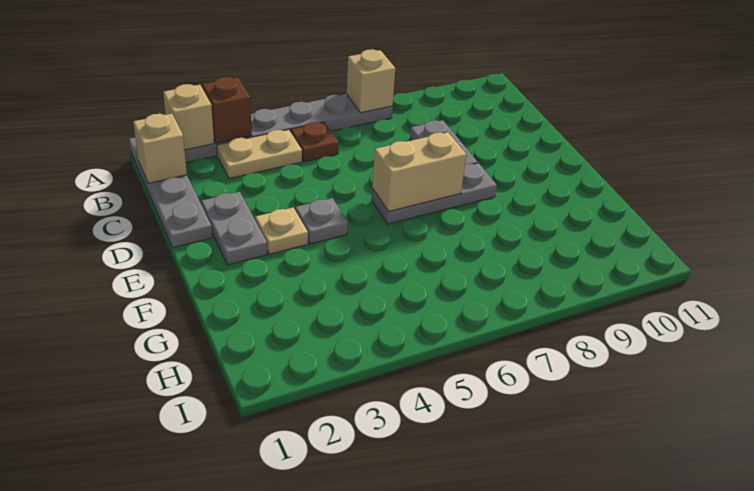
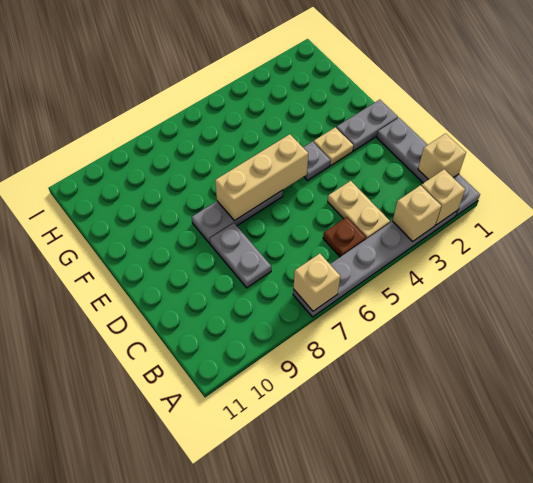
brown 1x1 brick [202,77,252,143] -> tan 1x1 brick [393,185,441,242]
tan 1x2 plate [217,130,302,179] -> tan 1x2 plate turned to [328,181,390,239]
grey 1x2 plate [201,192,267,265] -> grey 1x2 plate turned to [336,100,398,151]
tan 1x2 brick [372,132,466,211] -> tan 1x3 brick [215,134,308,221]

